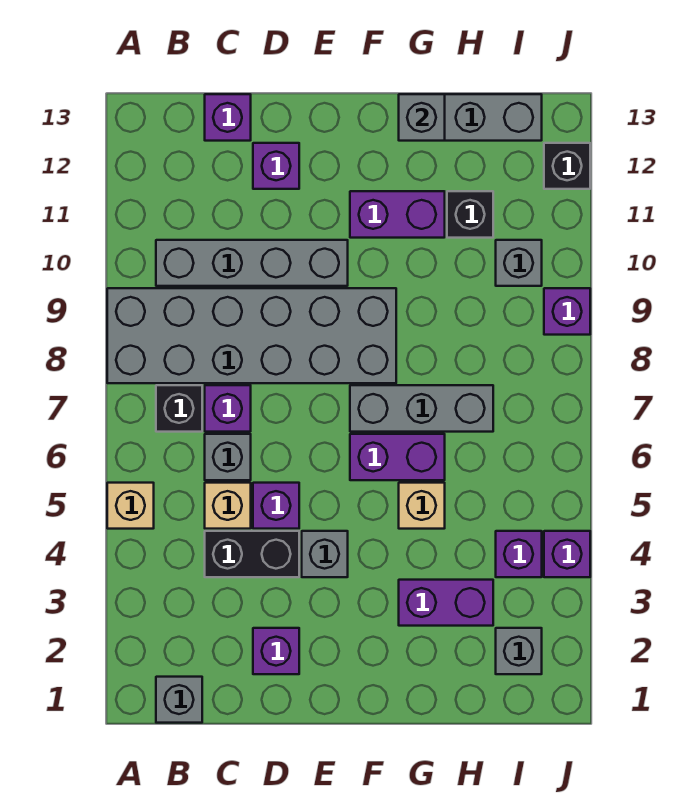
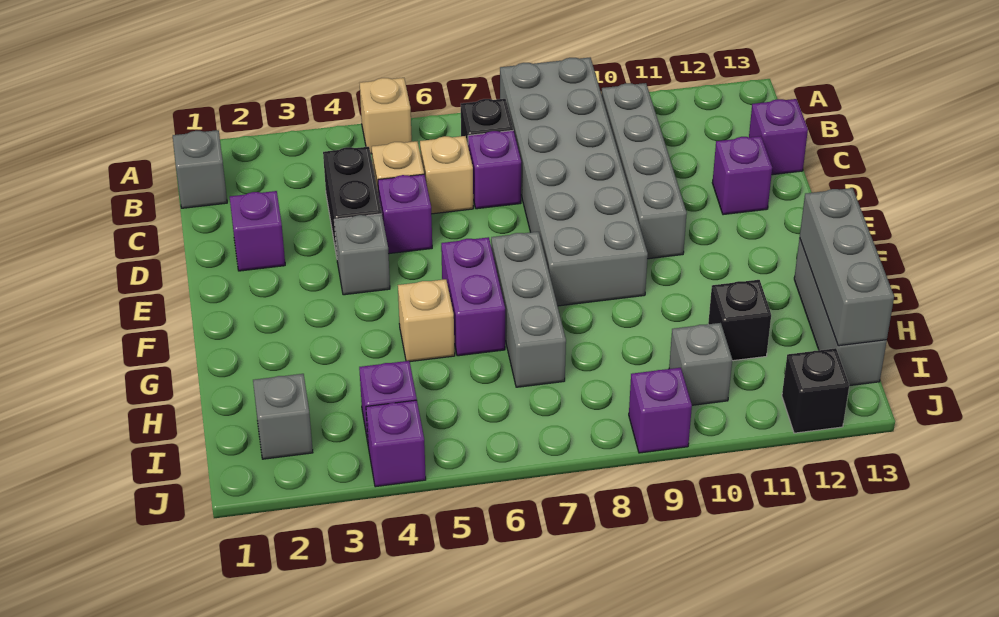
grey 1x1 brick [205,434,251,480] -> tan 1x1 brick [420,136,473,214]
purple 1x2 brick [350,191,445,238] -> none
purple 1x2 brick [399,580,493,626] -> none
grey 1x1 brick [399,94,445,141] -> grey 1x3 brick [800,188,894,346]

